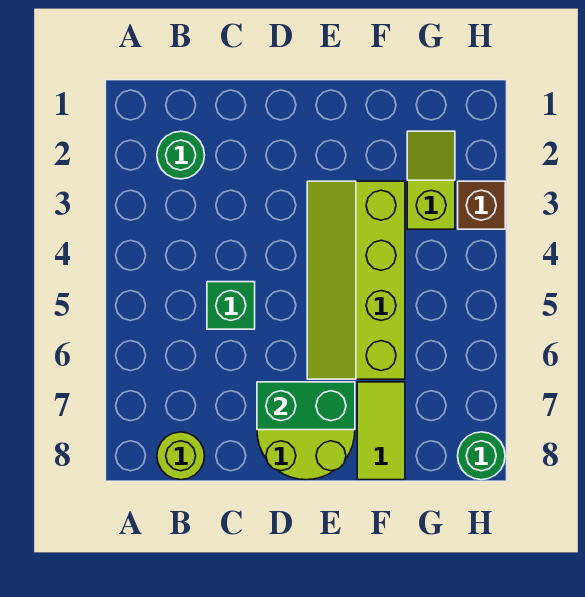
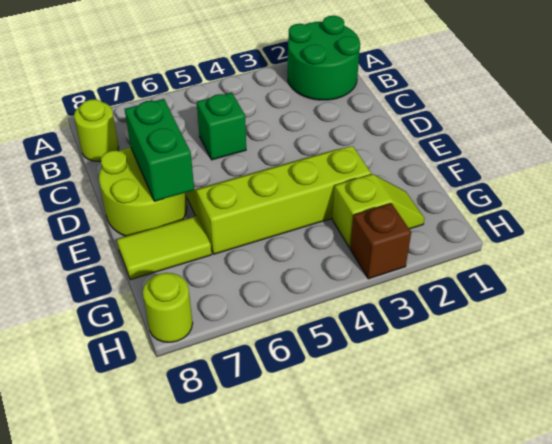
green 1x1 round brick [157,131,205,179] -> green 2x2 round brick [288,16,360,100]
green 1x1 round brick [458,432,505,480] -> lime 1x1 round brick [143,273,193,342]

